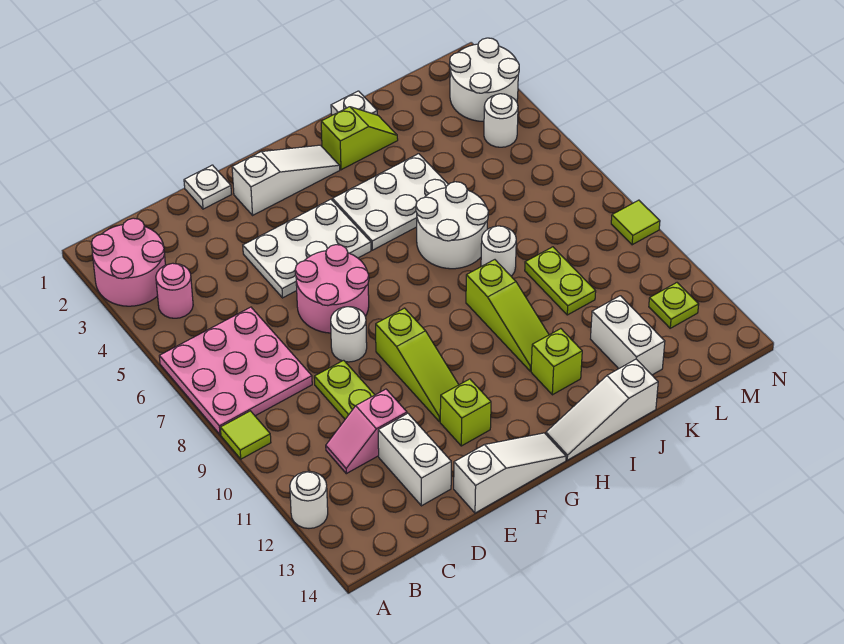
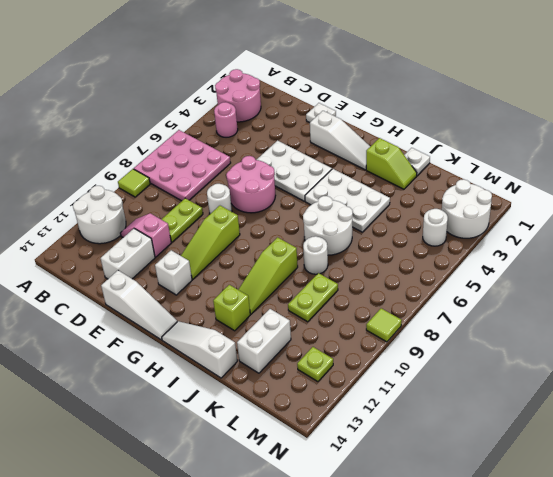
white 1x1 round brick [290,471,328,528] -> white 2x2 round brick [73,186,126,244]
lime 1x1 brick [440,379,491,446] -> white 1x1 brick [155,250,192,295]

